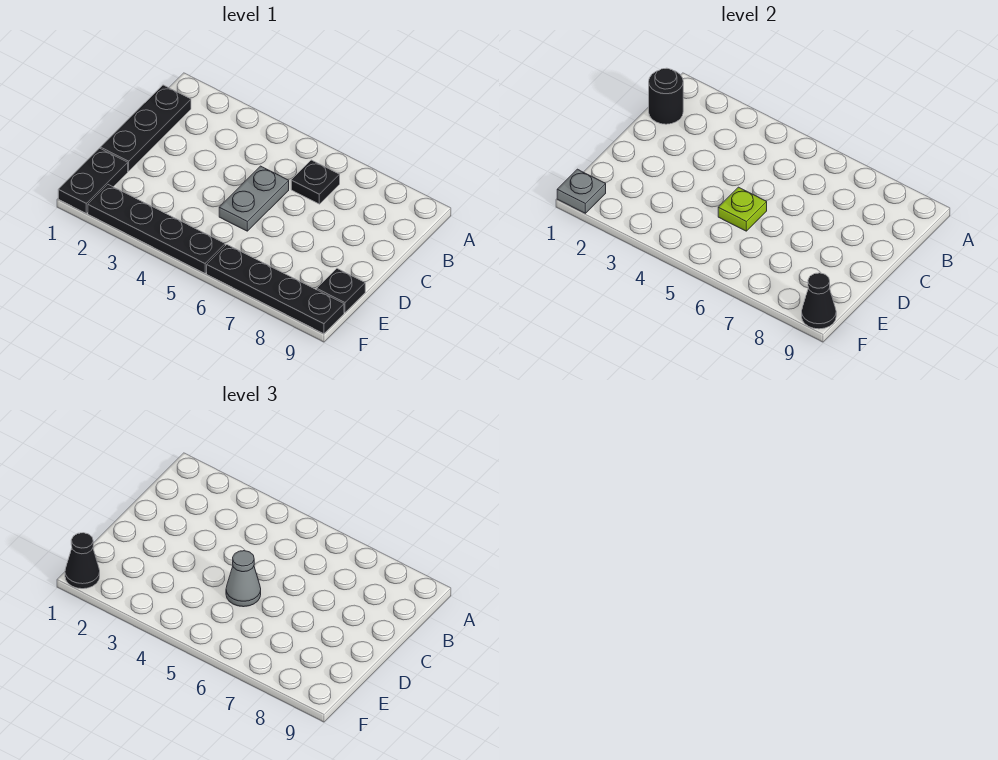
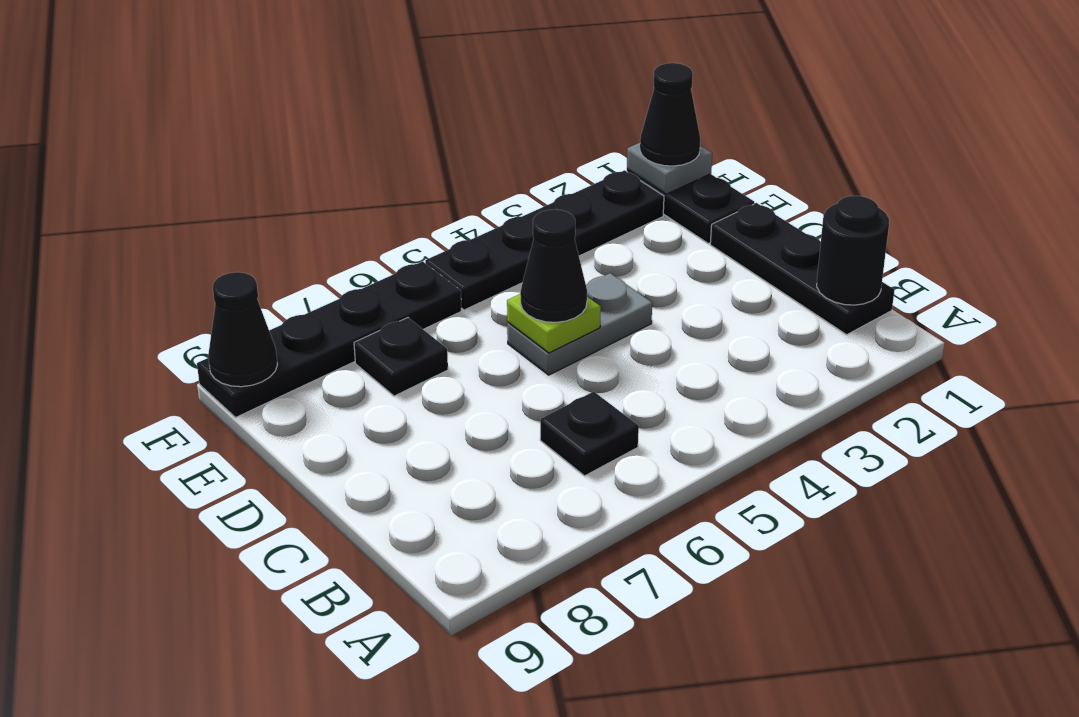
grey 1x2 plate [219,166,289,231] -> grey 1x2 plate turned to [507,273,652,375]
grey 1x1 cone [226,551,261,607] -> black 1x1 cone [520,209,587,322]
black 1x1 plate [317,269,365,312] -> black 1x1 plate moved to [354,318,448,396]

